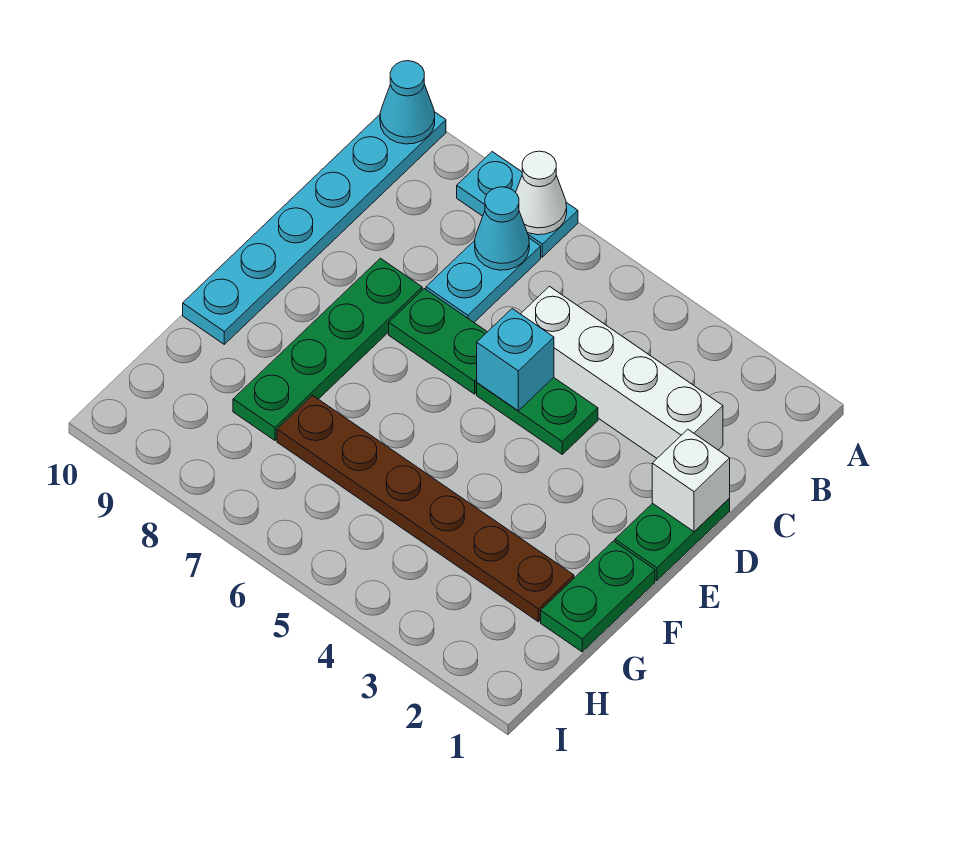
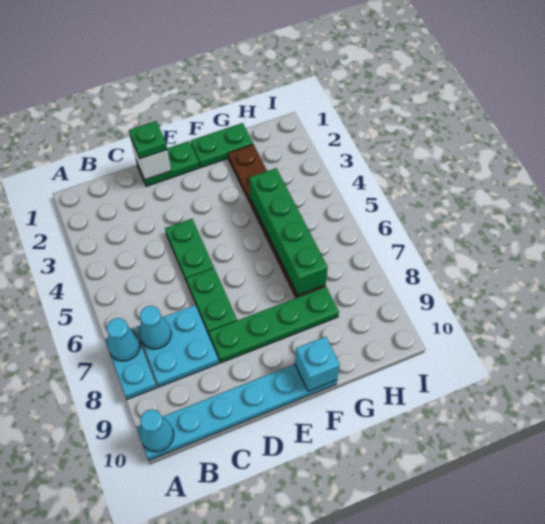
white 1x1 cone [516,151,567,235] -> cyan 1x1 cone [107,318,140,361]
cyan 1x2 plate [426,238,541,322] -> cyan 2x2 plate [136,305,219,387]
white 1x4 brick [521,286,723,458] -> none
none -> green 1x1 plate [129,121,167,159]
cyan 1x1 brick [477,309,554,411] -> cyan 1x1 brick moved to [295,337,340,391]
none -> green 1x4 brick [249,168,328,295]

